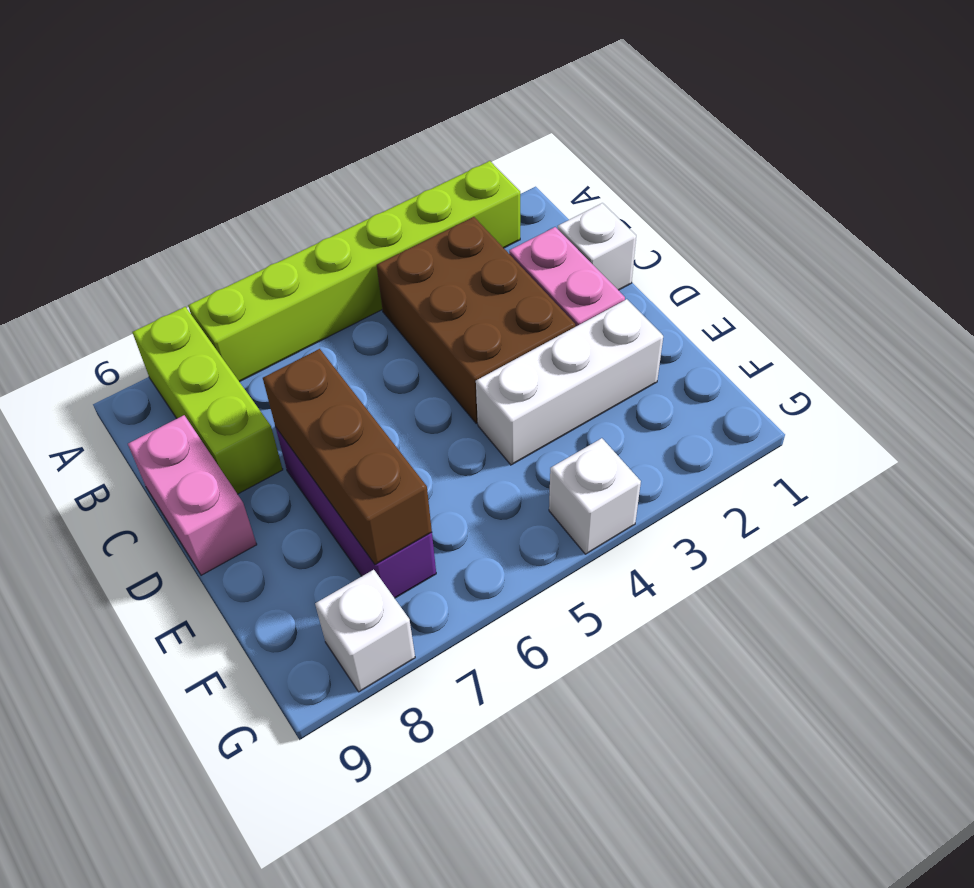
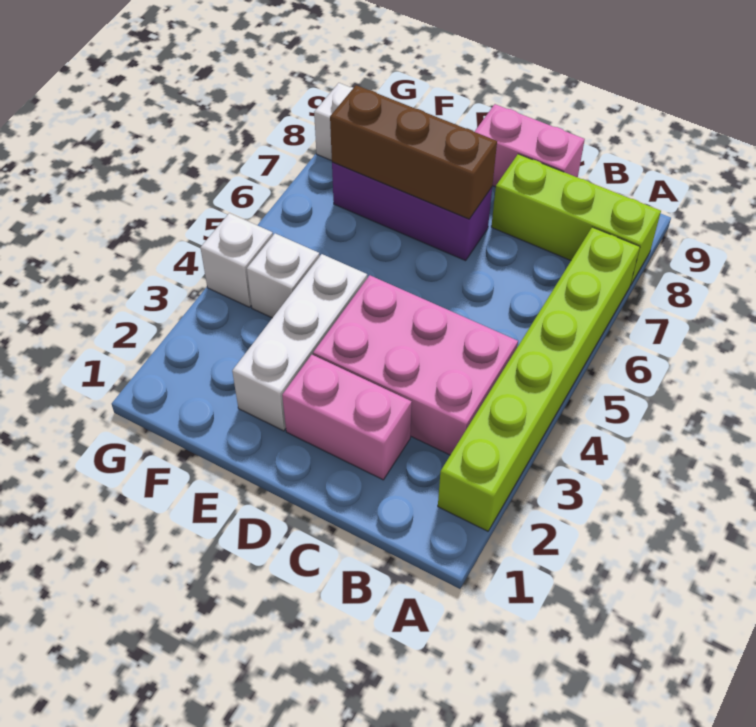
brown 2x3 brick [377,217,575,423] -> pink 2x3 brick [313,275,518,455]
white 1x1 brick [558,203,636,290] -> white 1x1 brick moved to [247,233,320,318]

